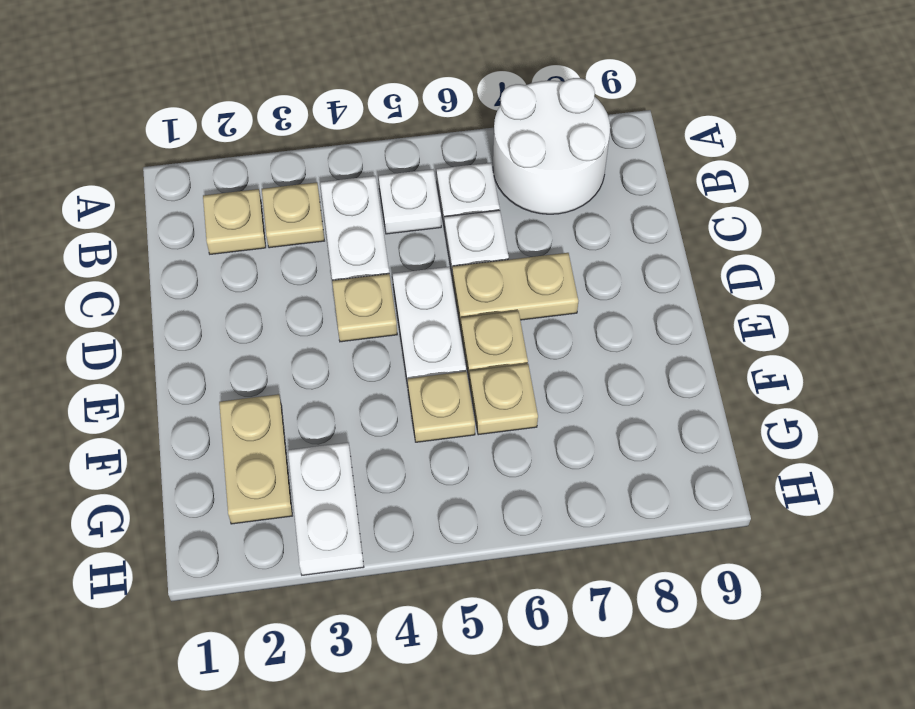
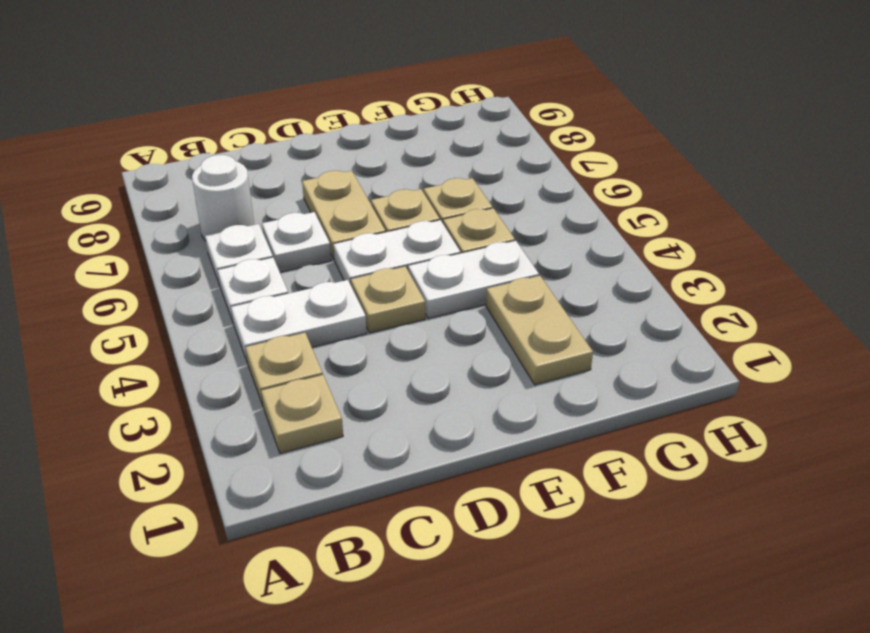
white 2x2 round brick [493,78,610,214] -> white 1x1 round brick [192,155,254,241]
tan 1x2 plate [219,394,292,524] -> tan 1x2 plate turned to [486,276,593,385]
white 1x2 plate [288,443,364,575] -> white 1x2 plate moved to [408,241,539,319]

